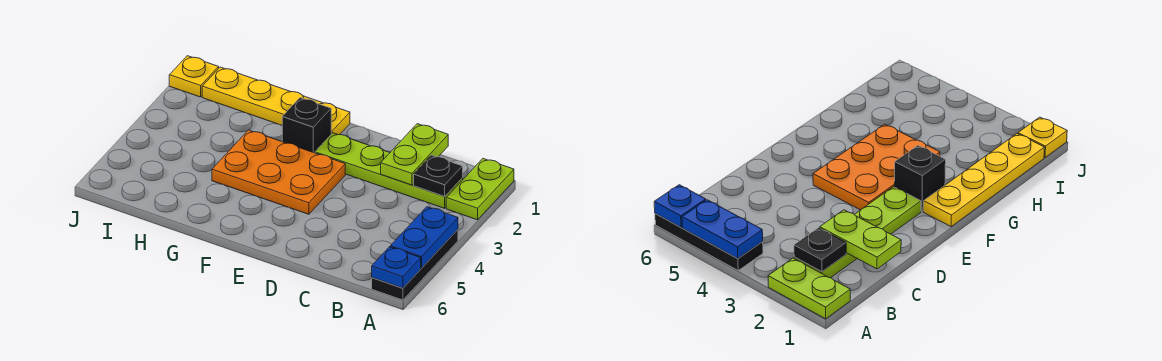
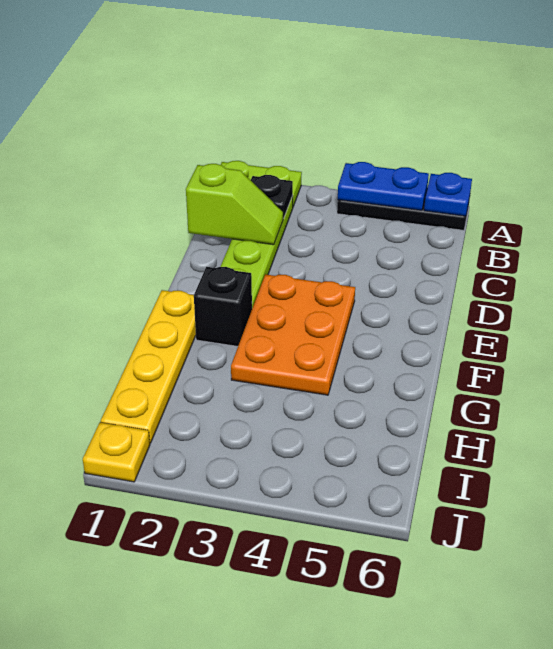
lime 1x2 plate [381,124,448,185] -> lime 1x2 slope [186,164,284,245]

